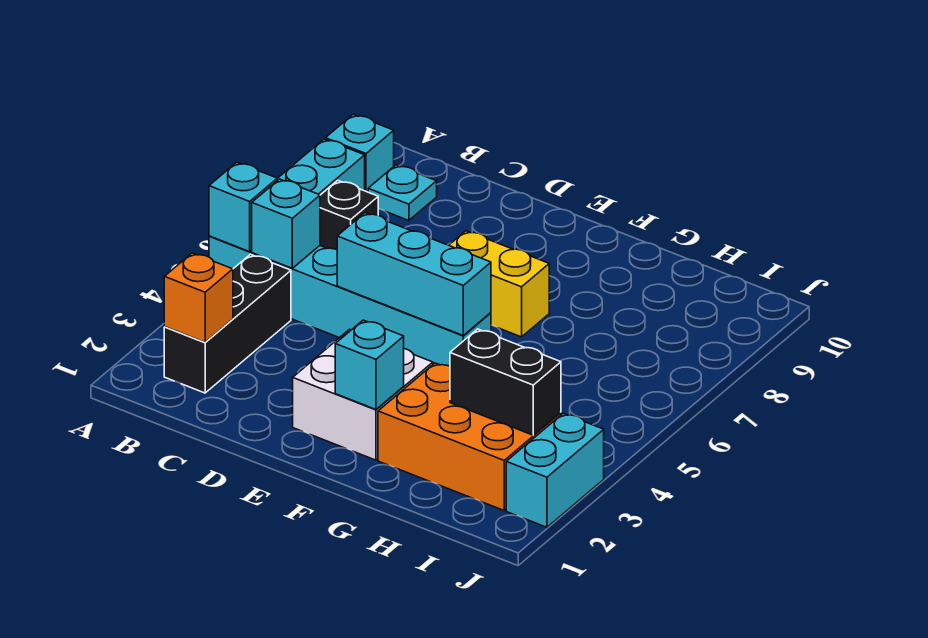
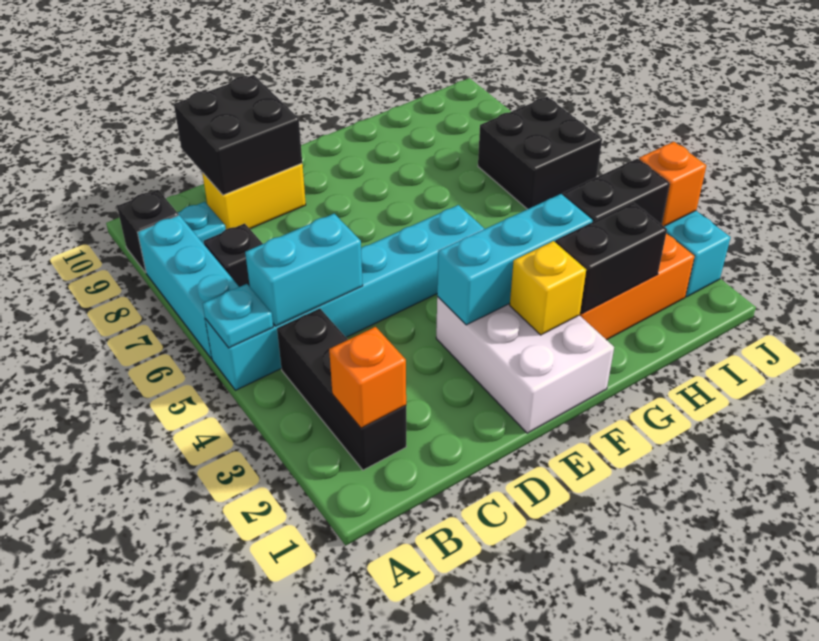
cyan 1x1 brick [209,162,277,252] -> cyan 1x1 plate [203,284,273,348]
cyan 1x1 brick [325,114,394,192] -> black 1x1 brick [117,190,178,273]
cyan 1x1 brick [252,179,320,268] -> cyan 1x2 brick [245,214,363,326]
none -> black 2x2 brick [174,75,302,195]
cyan 1x3 brick [337,213,491,335] -> cyan 1x3 brick moved to [437,194,593,325]
white 2x2 brick [293,329,433,460] -> white 2x3 brick [436,297,614,433]
yellow 1x2 brick [449,231,549,337] -> yellow 1x2 brick moved to [202,164,306,229]
cyan 1x1 brick [335,320,404,409] -> yellow 1x1 brick [510,241,586,335]
none -> black 1x2 brick [555,203,667,314]
none -> black 2x2 brick [478,97,602,209]
none -> orange 1x1 brick [639,142,706,226]

